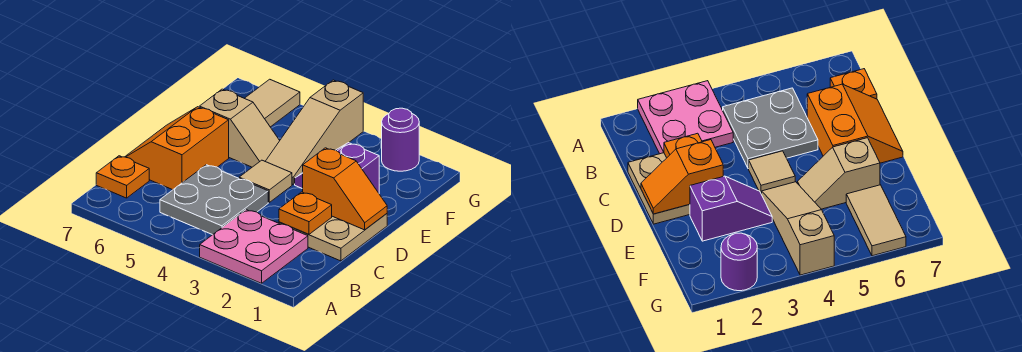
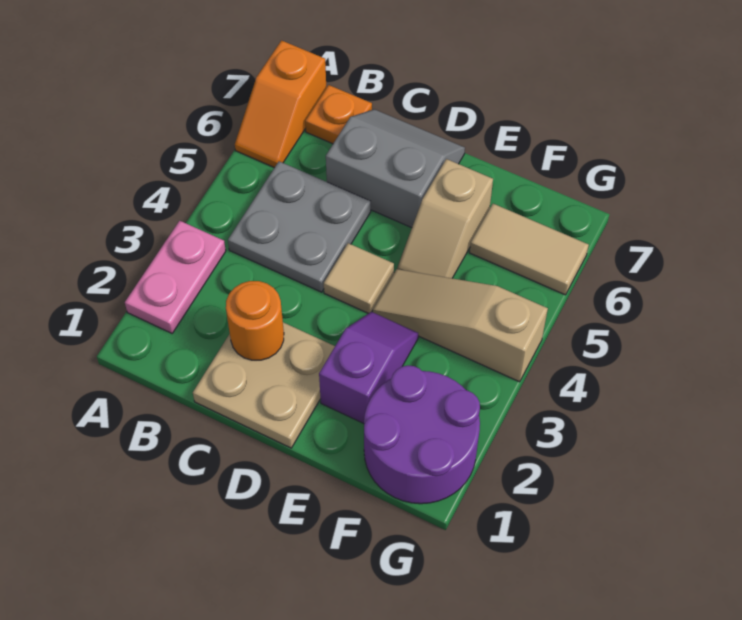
pink 2x2 plate [200,210,308,283] -> pink 1x2 plate [125,221,226,333]
orange 1x1 plate [279,192,332,234] -> orange 1x1 round brick [226,281,284,360]
orange 2x2 slope [125,107,229,190] -> grey 2x2 slope [326,109,465,228]
orange 1x2 slope [303,148,387,230] -> orange 1x2 slope moved to [235,40,326,168]
purple 1x1 round brick [382,108,419,171] -> purple 2x2 round brick [364,365,480,504]

